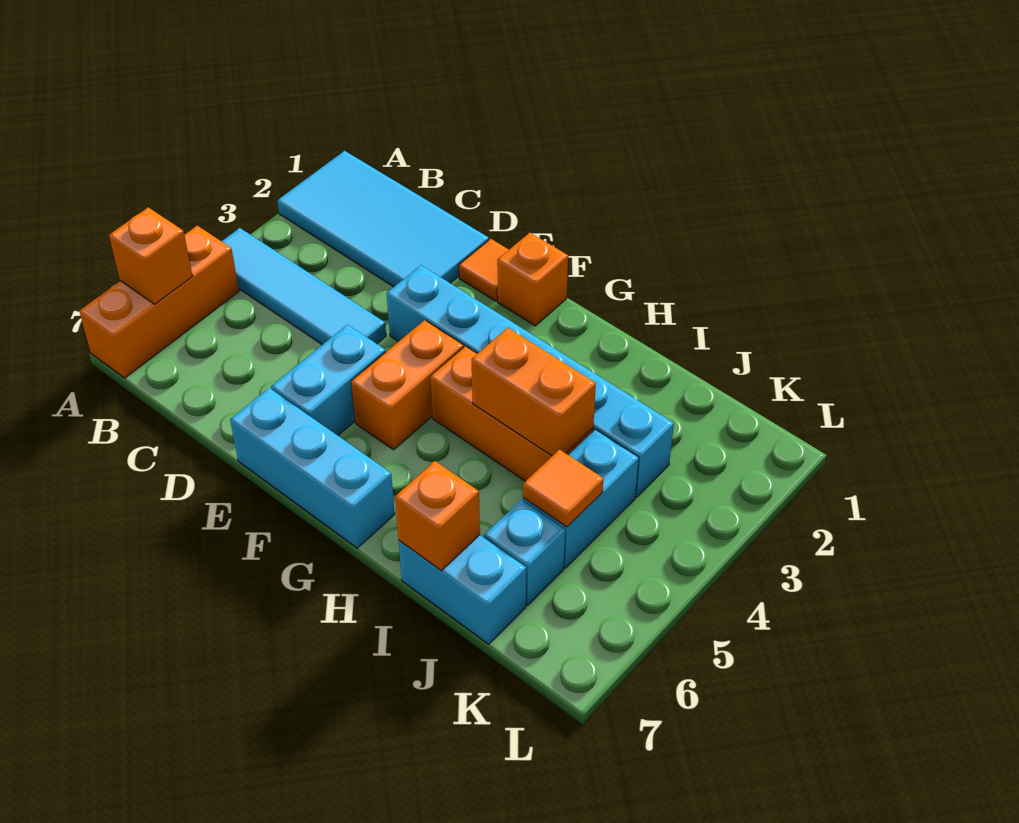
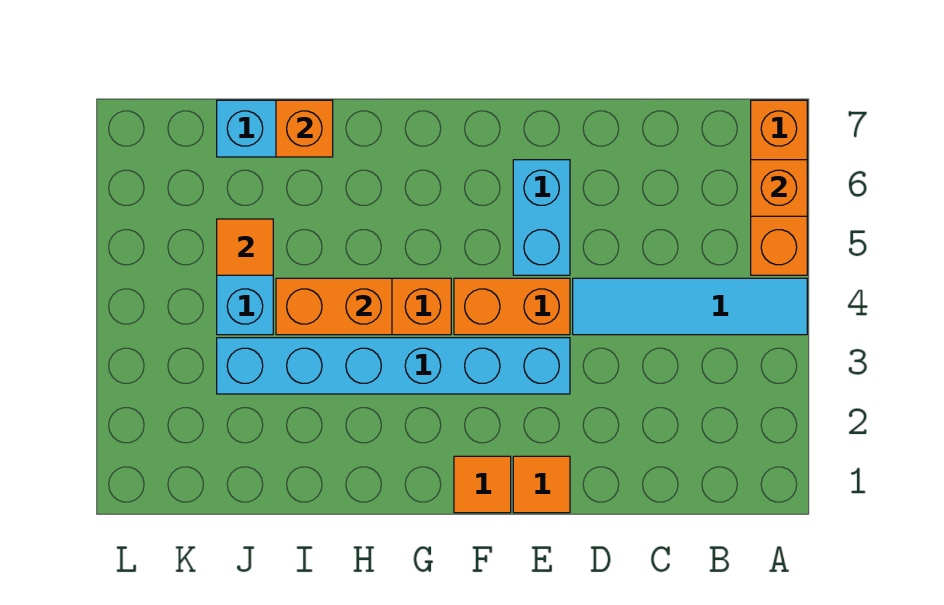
cyan 2x4 tile [277,151,489,287] -> none
cyan 1x3 brick [230,388,395,548] -> none
orange 1x1 brick [497,233,568,326] -> orange 1x1 tile [454,456,511,513]
orange 1x2 brick [351,320,464,450] -> orange 1x2 brick turned to [454,278,570,335]
cyan 1x1 brick [484,500,565,606] -> none

